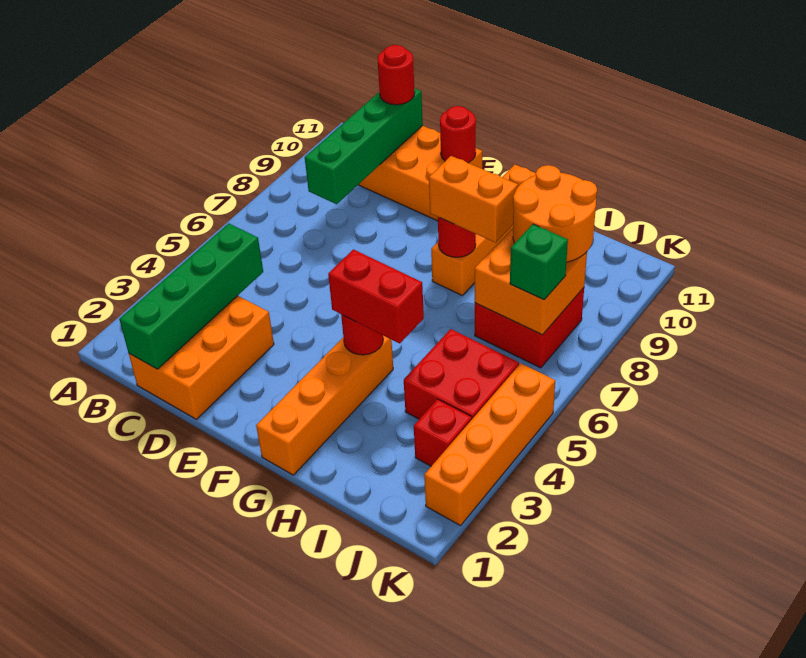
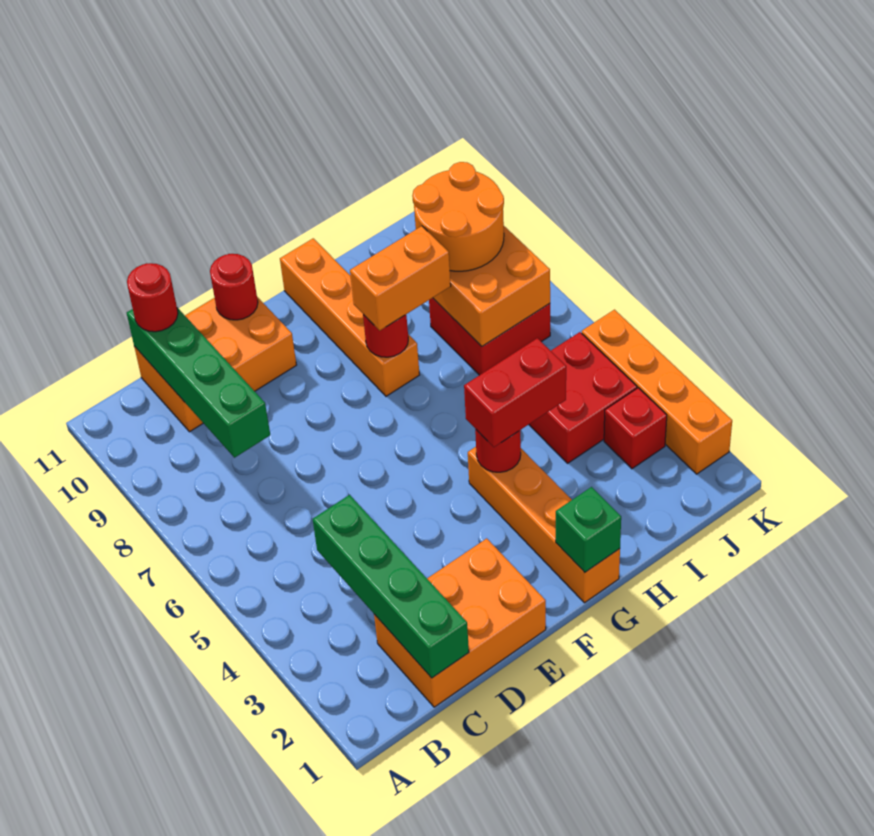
orange 2x3 brick [129,296,274,419] -> orange 2x3 brick turned to [374,538,546,707]
green 1x1 brick [510,224,568,300] -> green 1x1 brick moved to [556,487,621,572]

